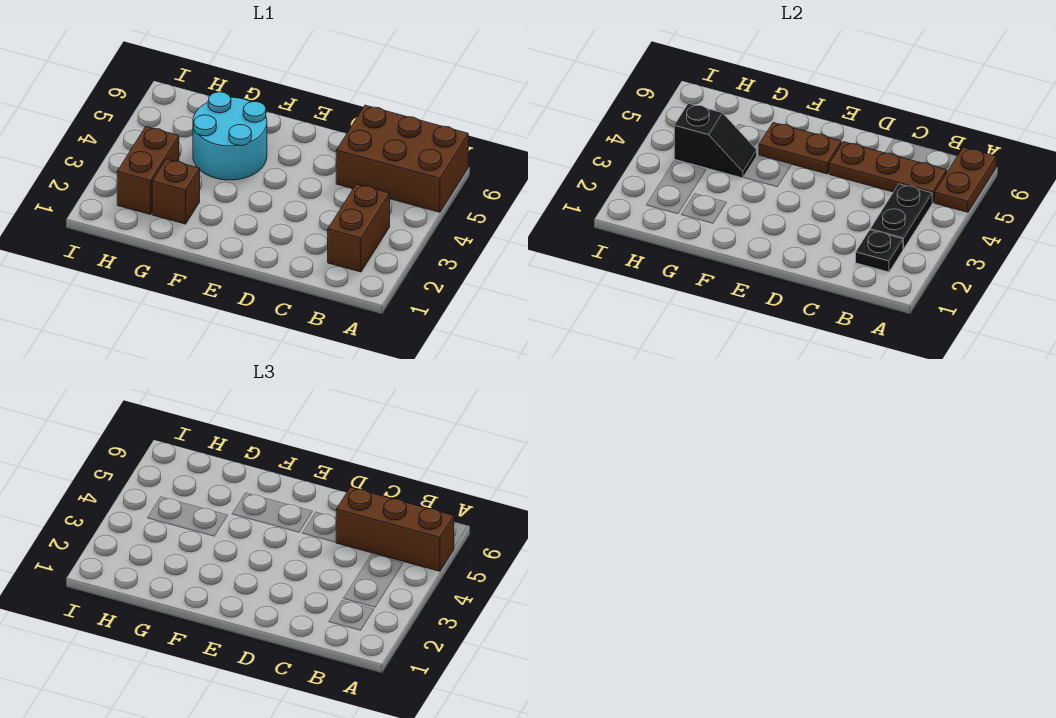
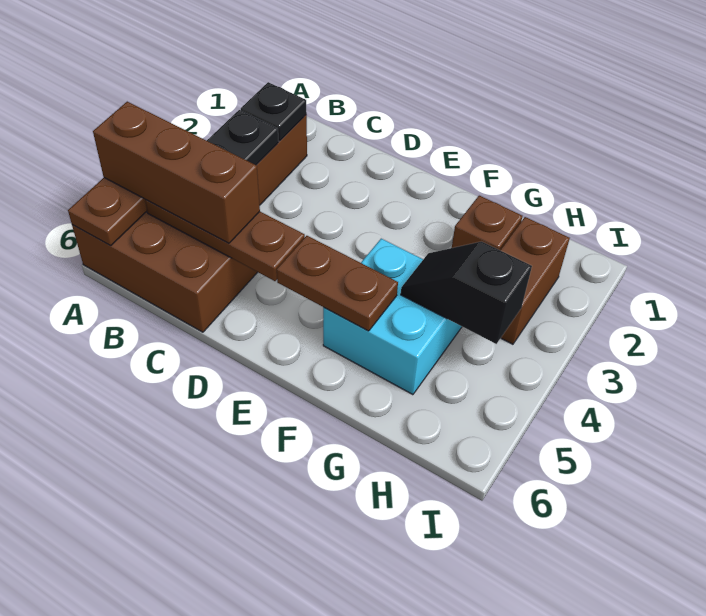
cyan 2x2 round brick [193,92,267,180] -> cyan 2x2 brick [323,239,462,395]

